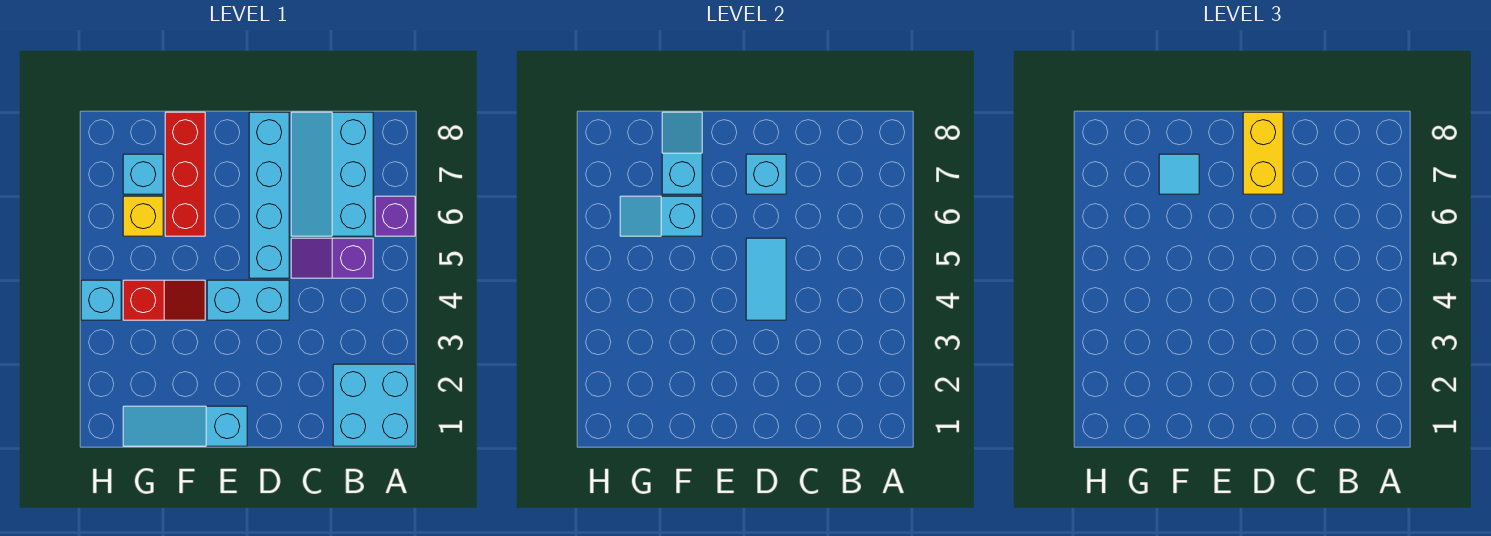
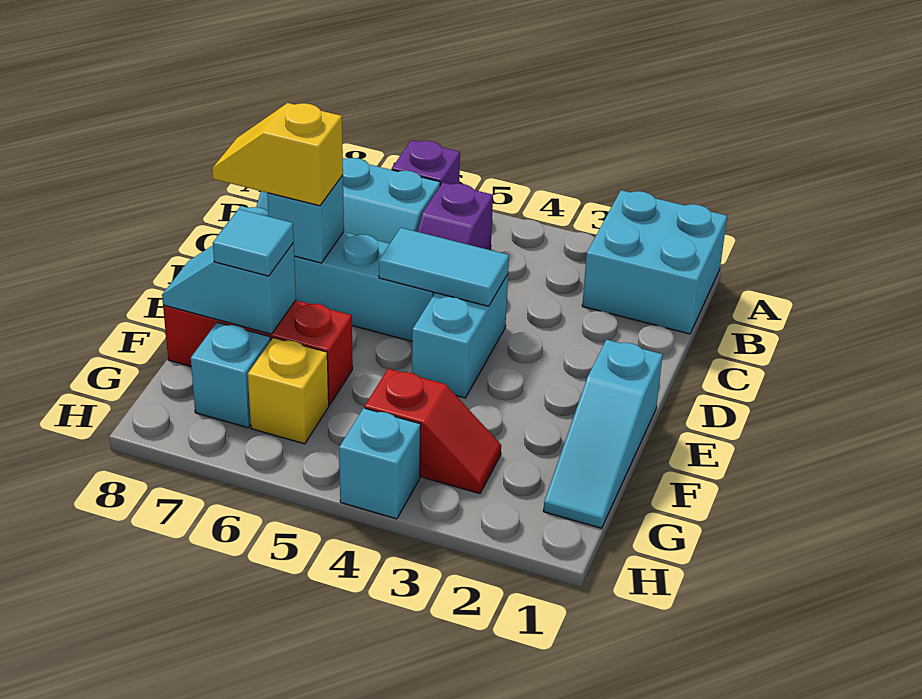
yellow 1x2 brick [1243,112,1283,194] -> yellow 1x2 slope [212,103,343,206]
red 1x2 slope [123,280,205,320] -> red 1x2 slope turned to [365,369,501,494]
cyan 1x2 slope [620,196,702,236] -> none

